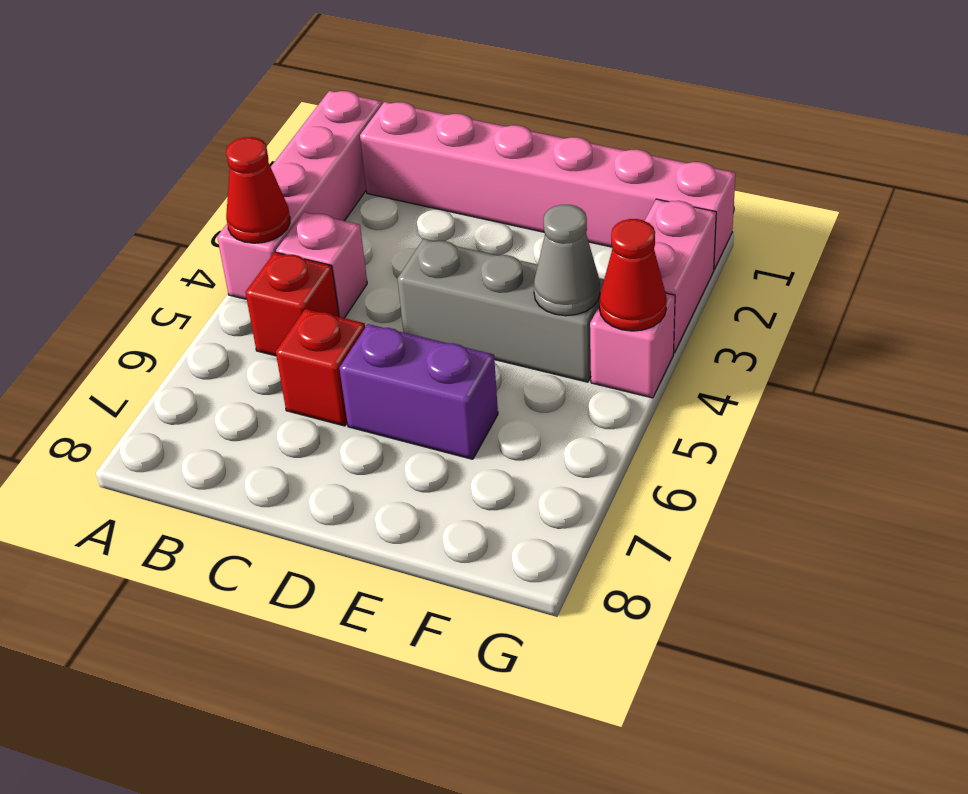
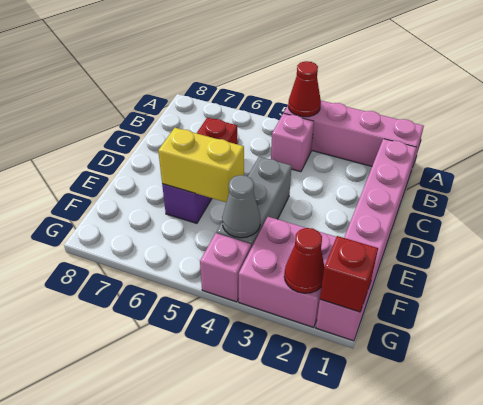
red 1x1 brick [245,252,339,356] -> red 1x1 brick moved to [320,236,378,312]
none -> yellow 1x2 brick [158,128,244,202]
pink 1x2 brick [645,199,716,353] -> pink 2x2 brick [239,217,336,328]
red 1x1 cone [599,219,667,331] -> red 1x1 cone moved to [284,228,324,293]

